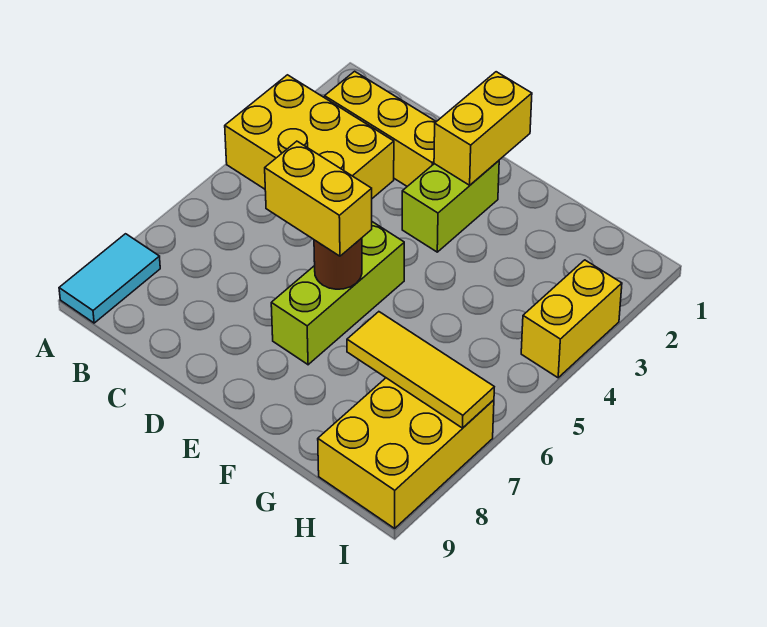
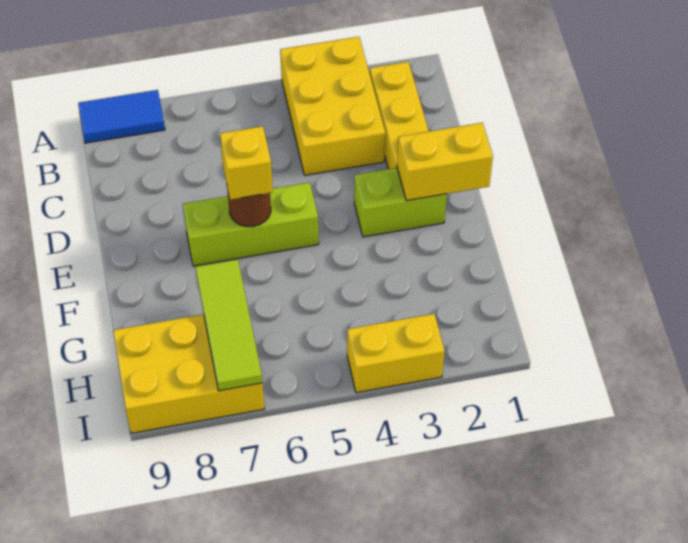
cyan 1x2 tile [59,234,160,323] -> blue 1x2 tile [78,90,165,143]
yellow 1x2 brick [265,141,372,256] -> yellow 1x1 brick [220,126,273,200]
yellow 1x3 tile [347,312,494,428] -> lime 1x3 tile [195,259,262,391]

